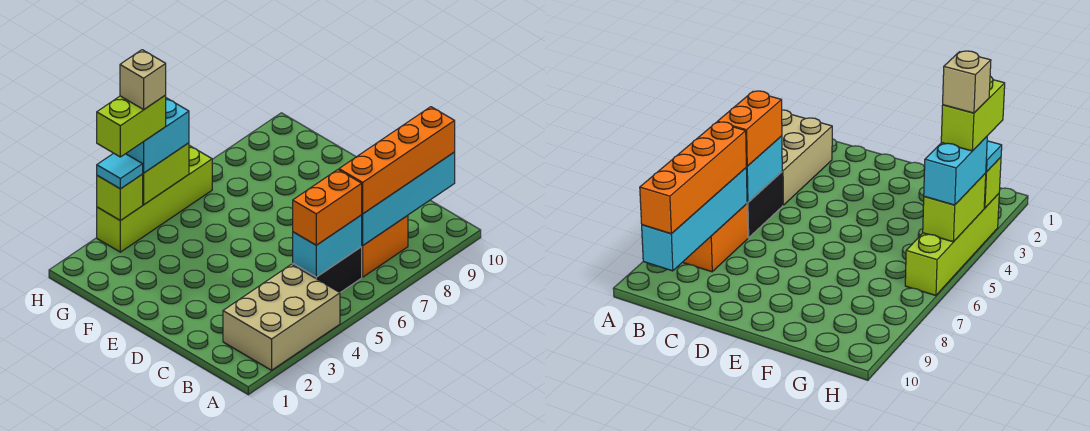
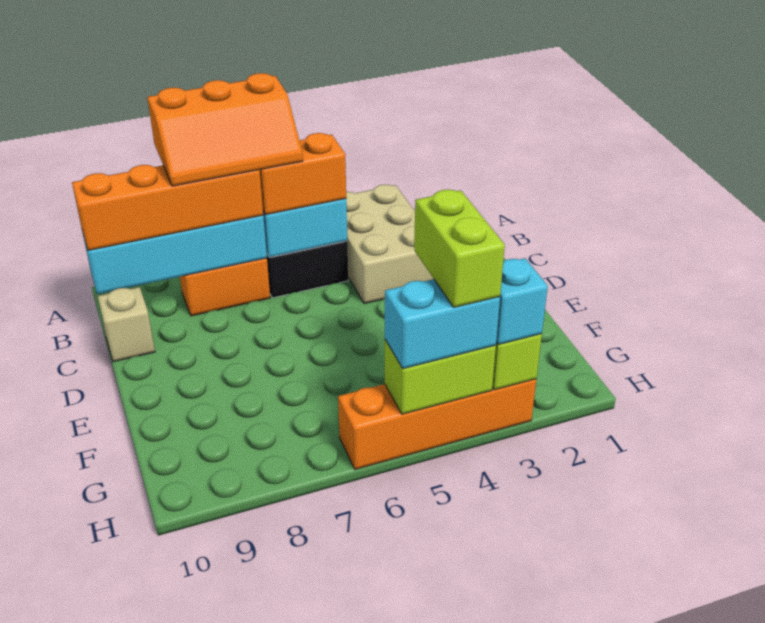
tan 2x3 brick [223,264,340,370] -> tan 2x3 brick turned to [346,185,434,304]
none -> orange 2x3 slope [147,73,303,186]
lime 1x4 brick [97,145,212,252] -> orange 1x4 brick [338,379,536,470]
cyan 1x1 tile [97,153,143,189] -> cyan 1x1 brick [496,258,548,344]
lime 1x2 brick [97,95,166,157] -> lime 1x2 brick turned to [414,190,505,307]
tan 1x1 brick [120,50,166,109] -> tan 1x1 brick moved to [98,287,155,362]

